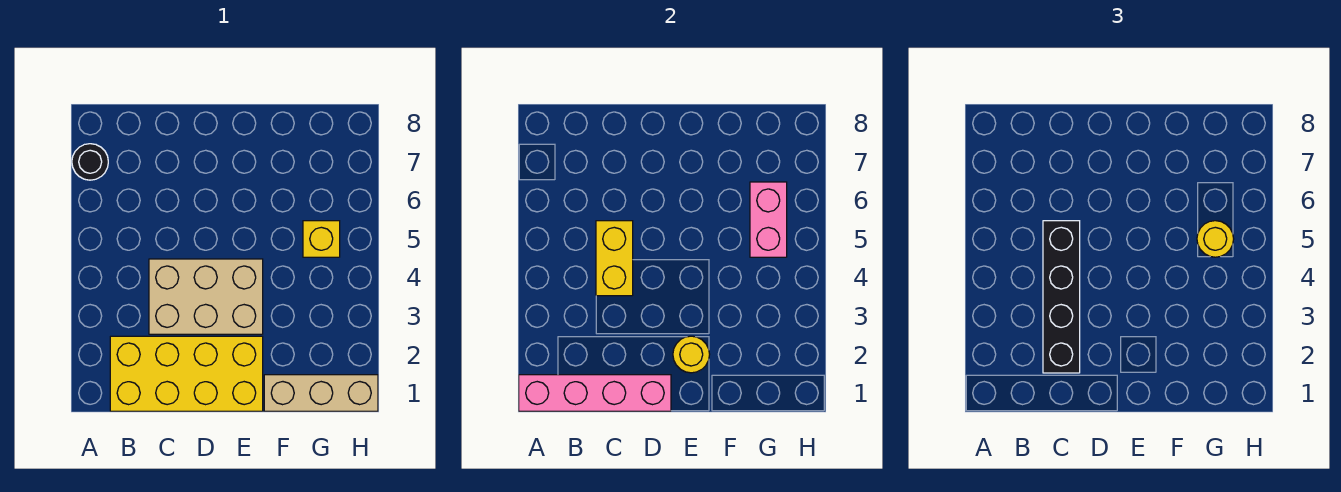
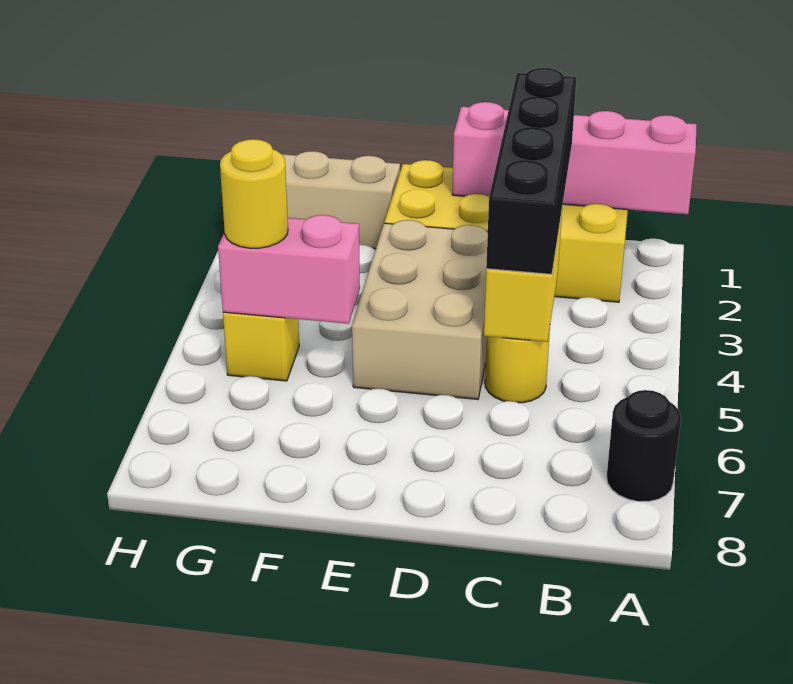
tan 2x3 brick [149,259,263,334] -> tan 2x3 brick turned to [352,220,488,399]
yellow 1x1 round brick [673,336,710,373] -> yellow 1x1 round brick moved to [485,329,550,403]
pink 1x2 brick [750,182,787,257] -> pink 1x2 brick turned to [218,215,360,324]

